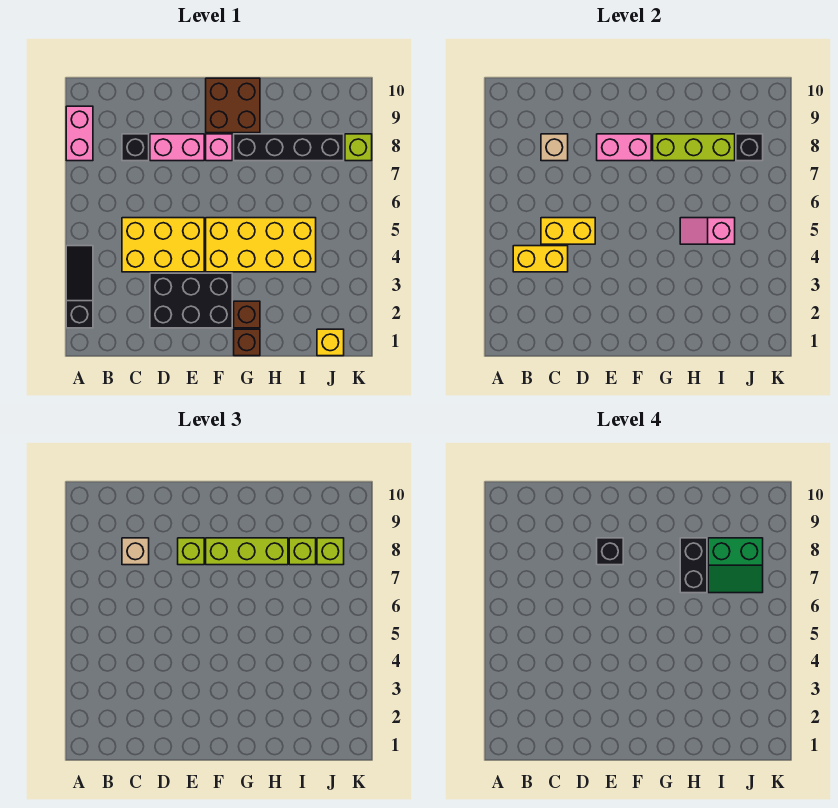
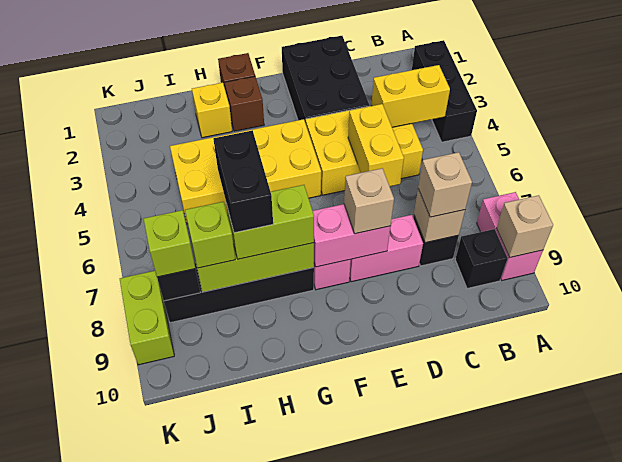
black 1x3 slope [66,246,93,328] -> black 1x3 brick [412,40,477,142]
none -> tan 1x1 brick [497,195,553,258]
yellow 1x2 brick [541,218,595,244] -> yellow 1x2 brick turned to [348,104,404,186]
black 2x3 brick [150,273,232,328] -> black 2x3 brick turned to [282,36,369,123]
lime 1x1 brick [178,538,204,565] -> tan 1x1 brick [344,168,394,234]
black 1x1 brick [597,538,623,565] -> black 1x1 brick moved to [455,229,508,289]
lime 1x3 brick [206,538,288,565] -> lime 1x2 brick [226,185,314,259]
brown 2x2 brick [206,78,260,133] -> none
pink 1x2 slope [680,218,735,244] -> none
green 2x2 slope [708,538,763,593] -> none
yellow 1x1 brick [317,329,344,356] -> yellow 1x1 brick moved to [192,83,232,138]
lime 1x1 brick [345,134,372,161] -> lime 1x2 brick [120,271,174,365]

